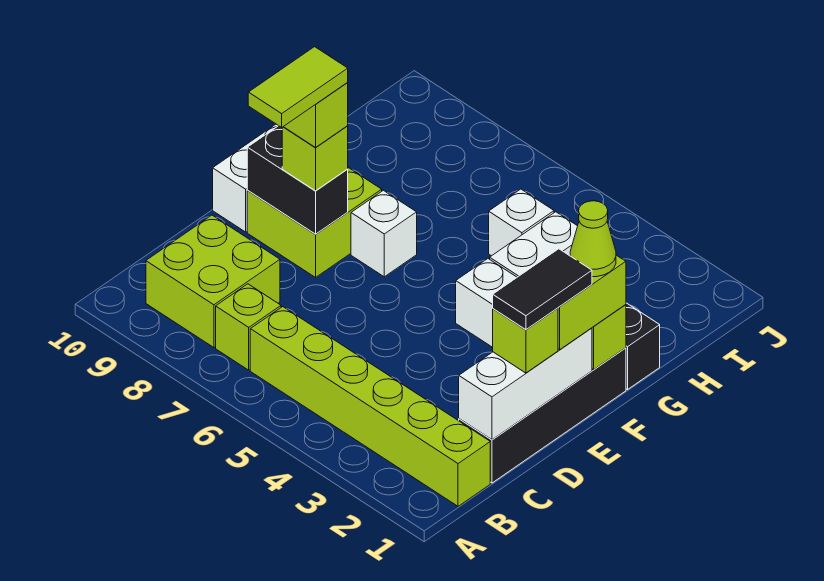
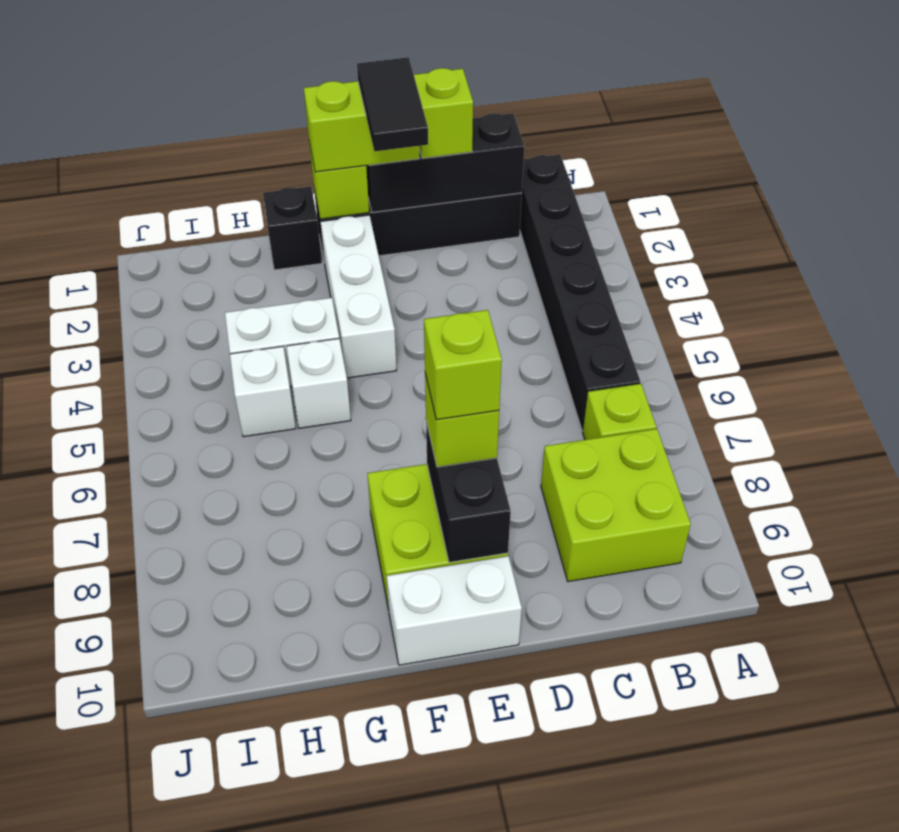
lime 1x6 brick [250,307,490,506] -> black 1x6 brick [520,155,640,431]
white 1x3 brick [459,328,592,440] -> black 1x3 brick [366,113,524,212]
black 1x2 tile [493,249,592,330] -> black 1x2 tile turned to [357,57,428,151]
lime 1x2 tile [248,47,348,127] -> none
lime 1x1 cone [570,201,616,277] -> none
white 1x1 brick [351,190,417,277] -> white 1x1 brick moved to [286,338,351,428]

